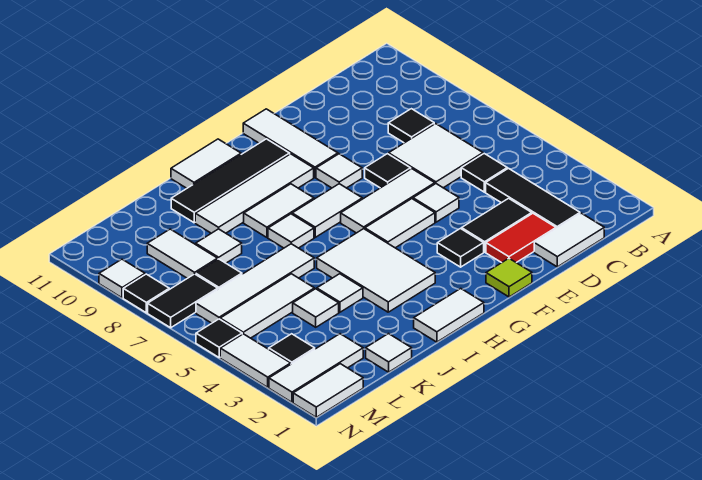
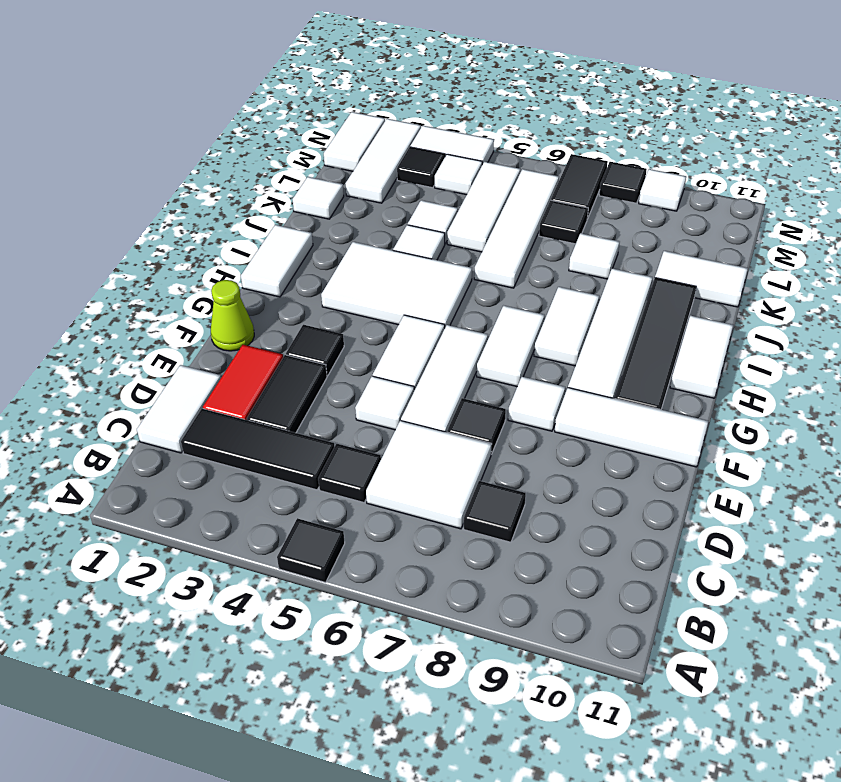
lime 1x1 tile [486,259,532,297] -> lime 1x1 cone [211,280,254,351]
white 1x1 tile [268,214,314,248] -> white 1x1 tile moved to [435,154,482,195]
white 1x2 tile [147,229,218,278] -> white 1x2 tile moved to [655,251,748,307]
black 1x1 tile [196,319,242,357] -> black 1x1 tile moved to [277,518,345,583]

